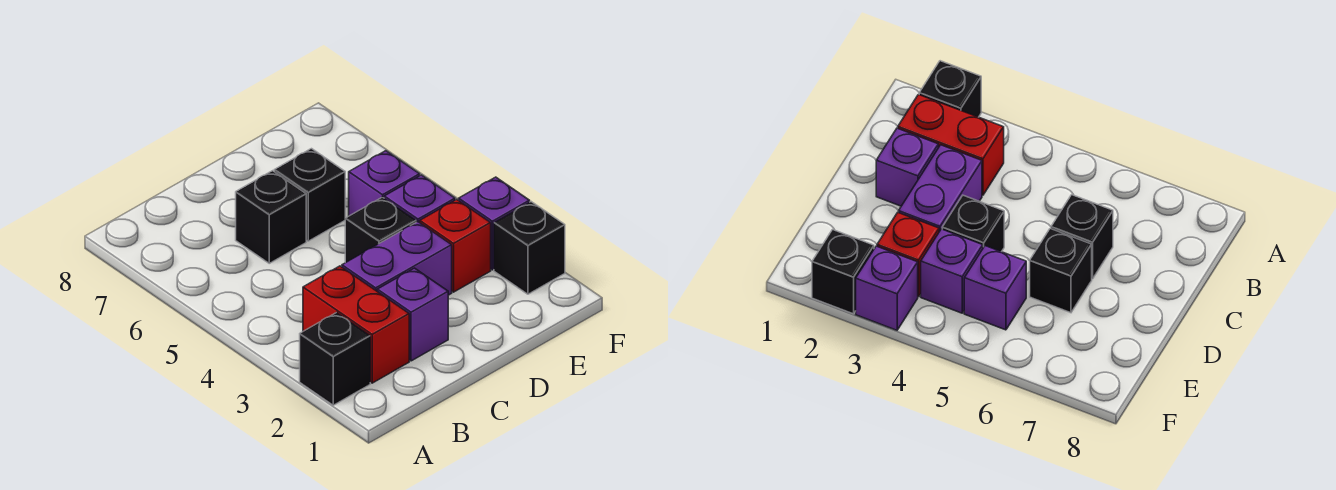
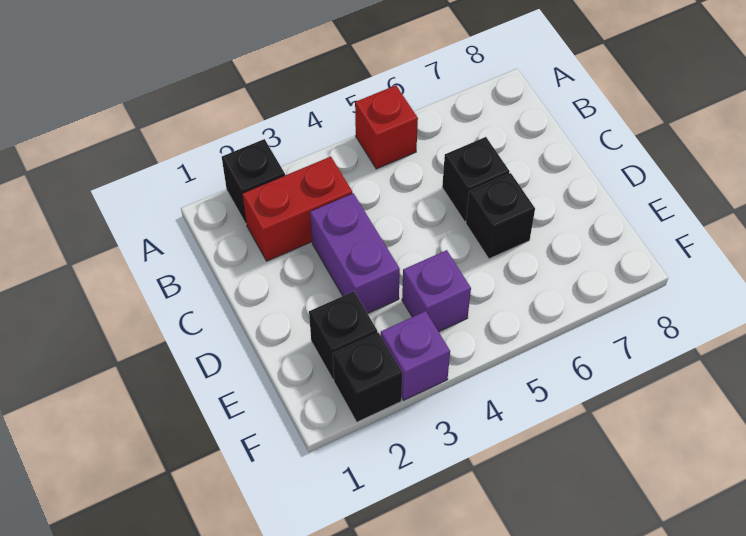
purple 1x1 brick [377,268,448,361] -> none
black 1x1 brick [345,197,416,263] -> black 1x1 brick moved to [309,291,377,380]
red 1x1 brick [420,199,491,292] -> red 1x1 brick moved to [355,85,418,169]
purple 1x1 brick [349,151,420,216] -> none

